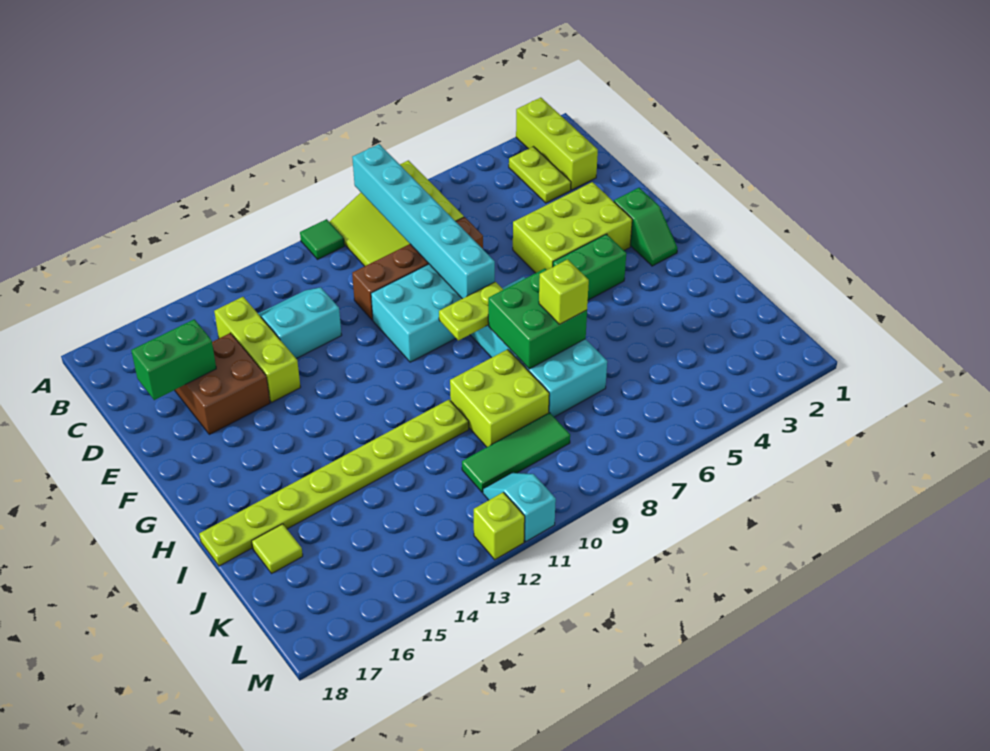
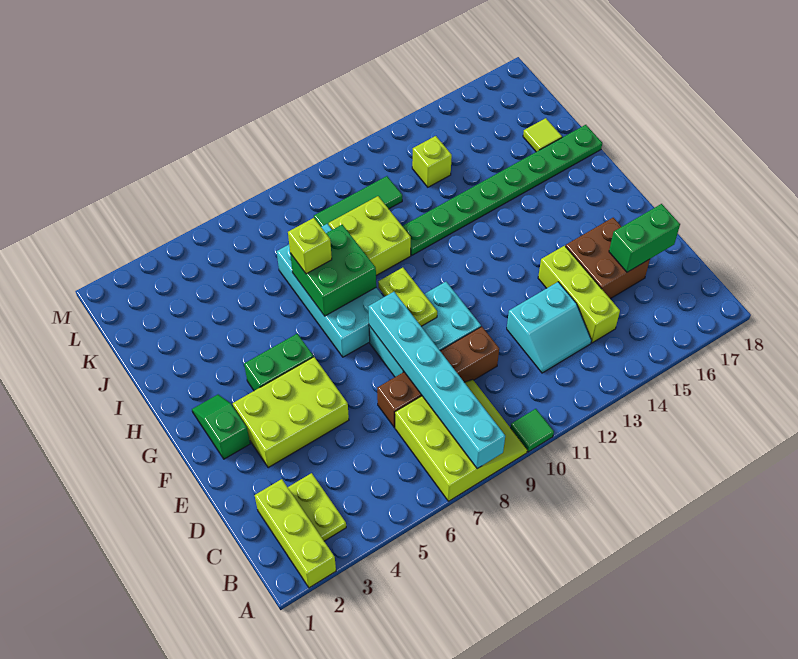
lime 1x2 plate [439,282,503,340] -> lime 1x2 plate turned to [378,268,437,326]
lime 1x8 plate [199,400,469,566] -> green 1x8 plate [403,125,602,255]
cyan 1x2 slope [483,473,556,542] -> none
lime 1x1 brick [474,492,525,560] -> lime 1x1 brick moved to [412,136,452,187]

